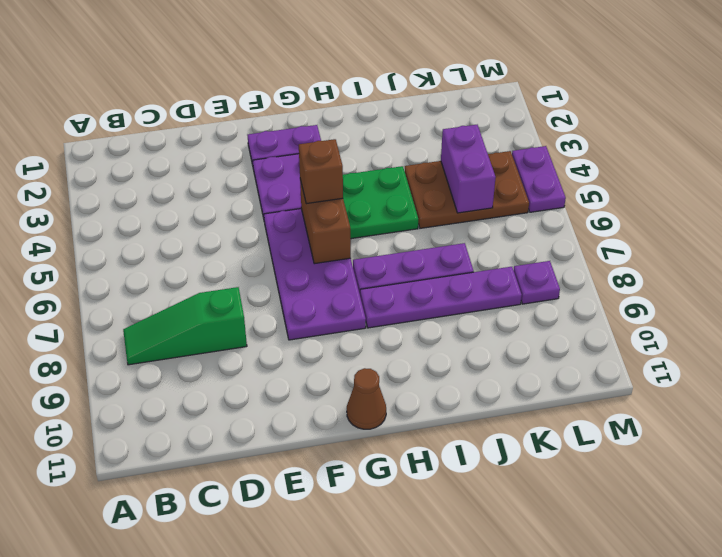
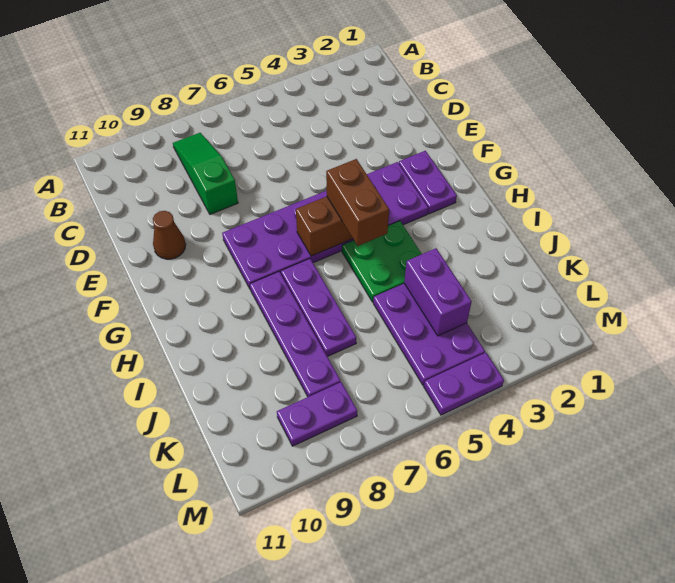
brown 1x1 brick [299,139,343,204] -> brown 1x2 brick [326,159,389,246]
brown 1x1 cone [347,368,386,429] -> brown 1x1 cone moved to [153,211,186,259]
brown 2x3 plate [405,151,529,228] -> purple 2x3 plate [373,284,485,385]
purple 1x2 brick [441,125,496,213] -> purple 1x2 brick turned to [404,248,472,336]
purple 1x1 plate [514,261,560,304] -> purple 1x2 plate [277,382,357,446]

